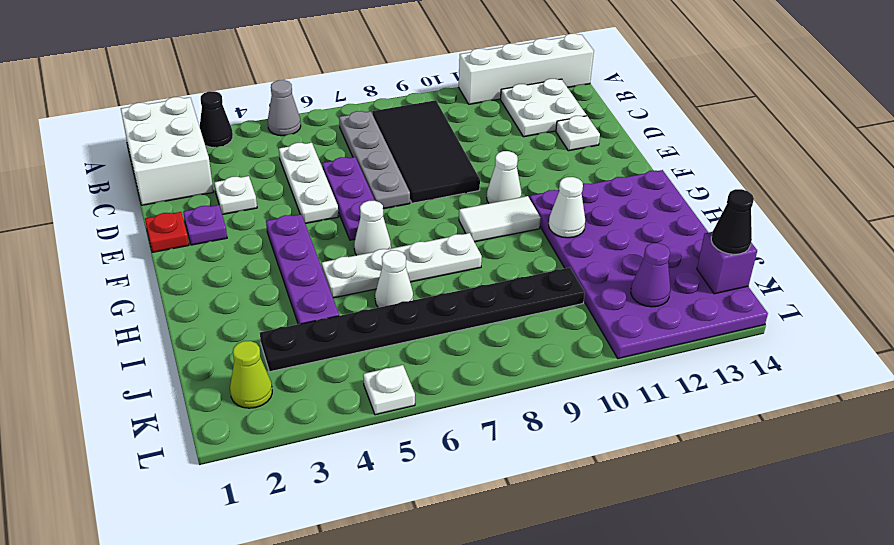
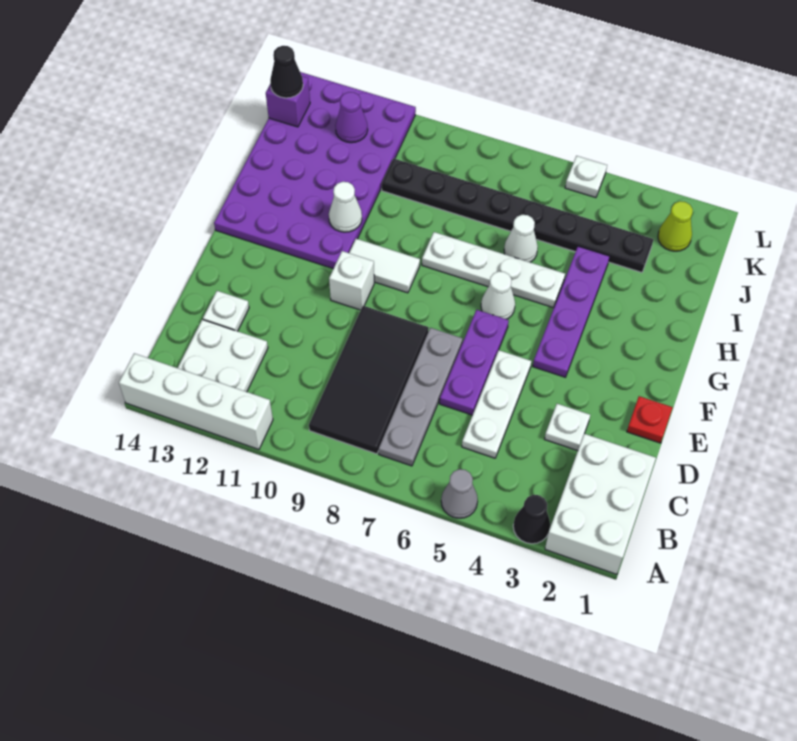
purple 1x1 plate [183,205,227,245] -> none
white 1x1 cone [487,151,522,203] -> white 1x1 brick [329,251,374,310]

